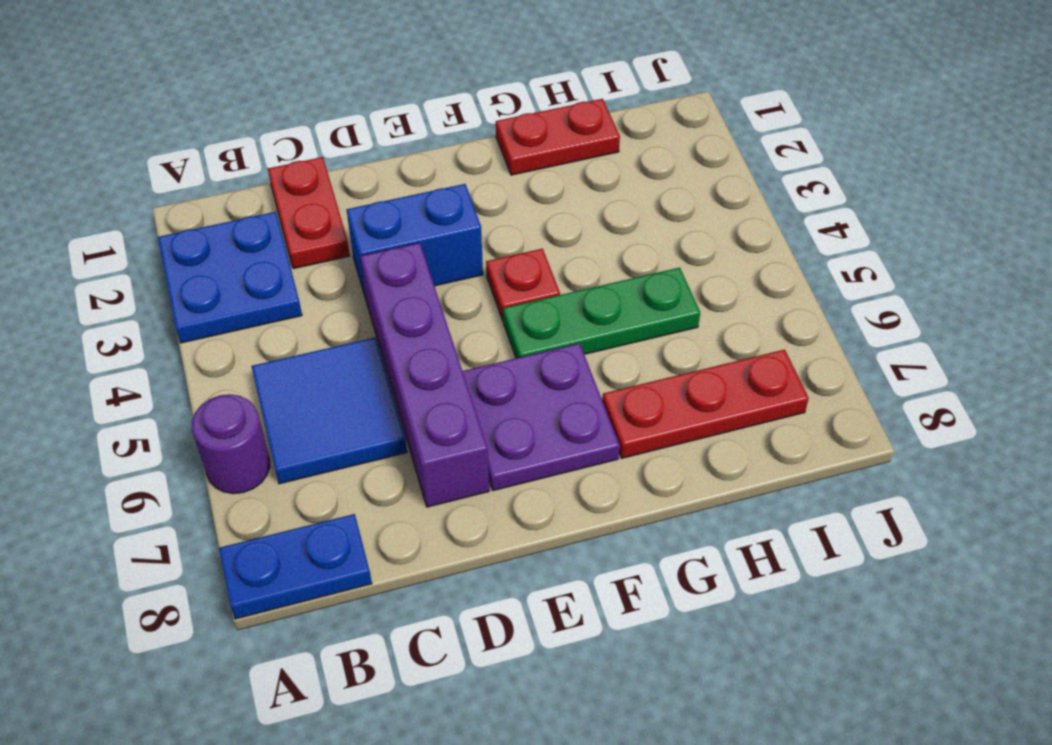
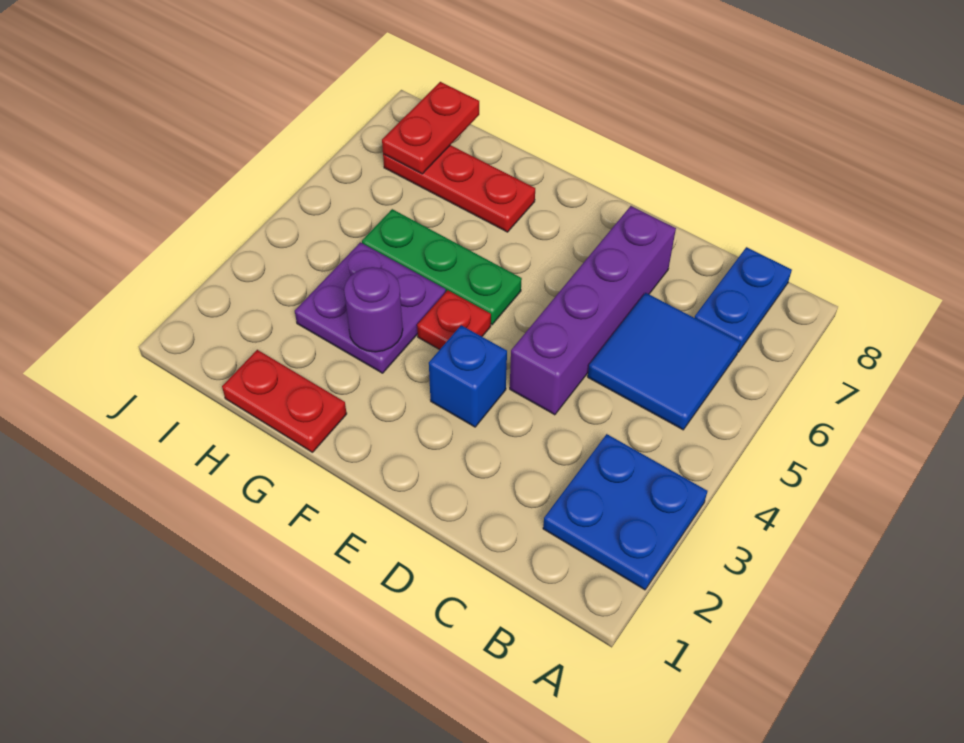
purple 1x1 round brick [192,394,270,494] -> purple 1x1 round brick moved to [344,267,403,352]
blue 1x2 plate [219,514,372,619] -> blue 1x2 plate turned to [695,247,792,352]
red 1x2 plate [268,157,350,269] -> red 1x2 plate moved to [382,82,479,174]
blue 1x2 brick [347,184,483,299] -> blue 1x1 brick [429,325,507,427]
purple 2x2 plate [463,343,620,491] -> purple 2x2 plate moved to [295,242,446,373]

